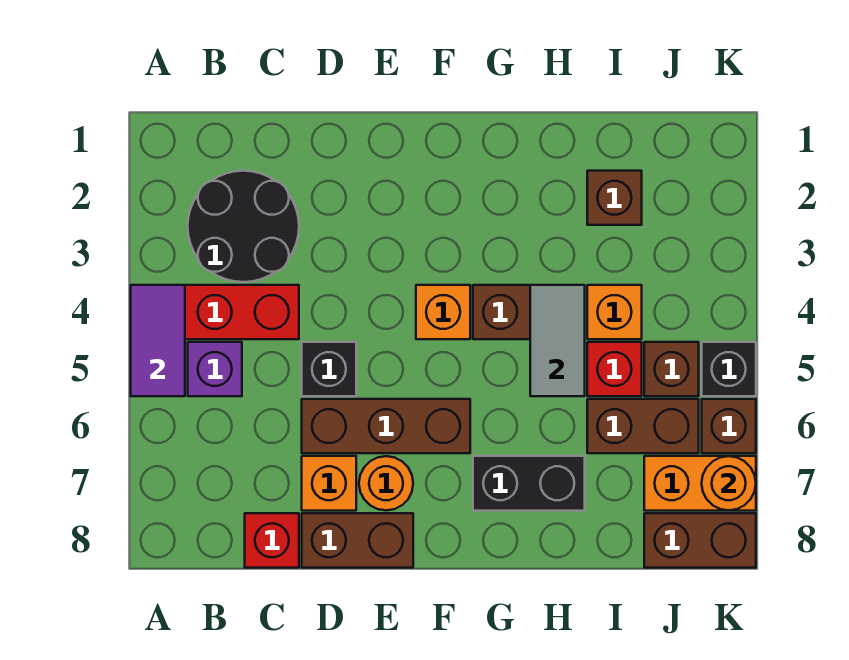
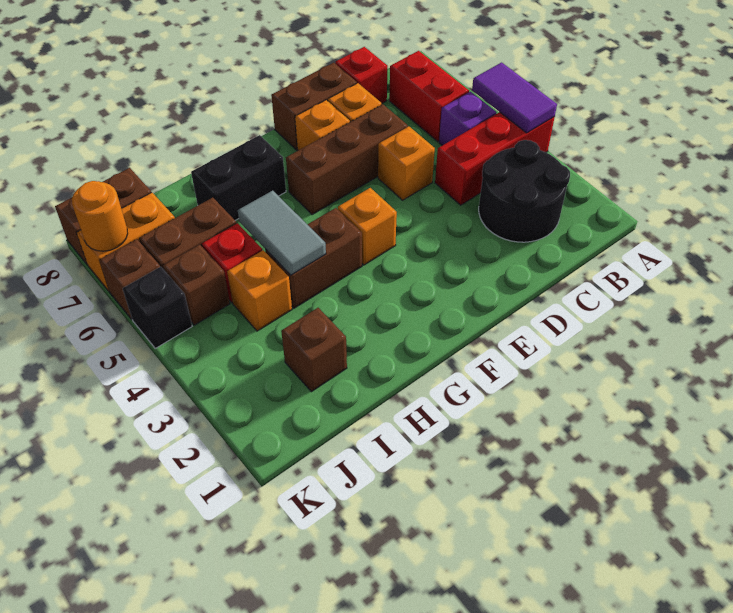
none -> red 1x2 brick [389,51,469,141]
black 1x1 brick [302,342,356,396] -> orange 1x1 brick [378,127,435,200]
orange 1x1 round brick [359,456,413,510] -> orange 1x1 brick [295,100,350,150]

